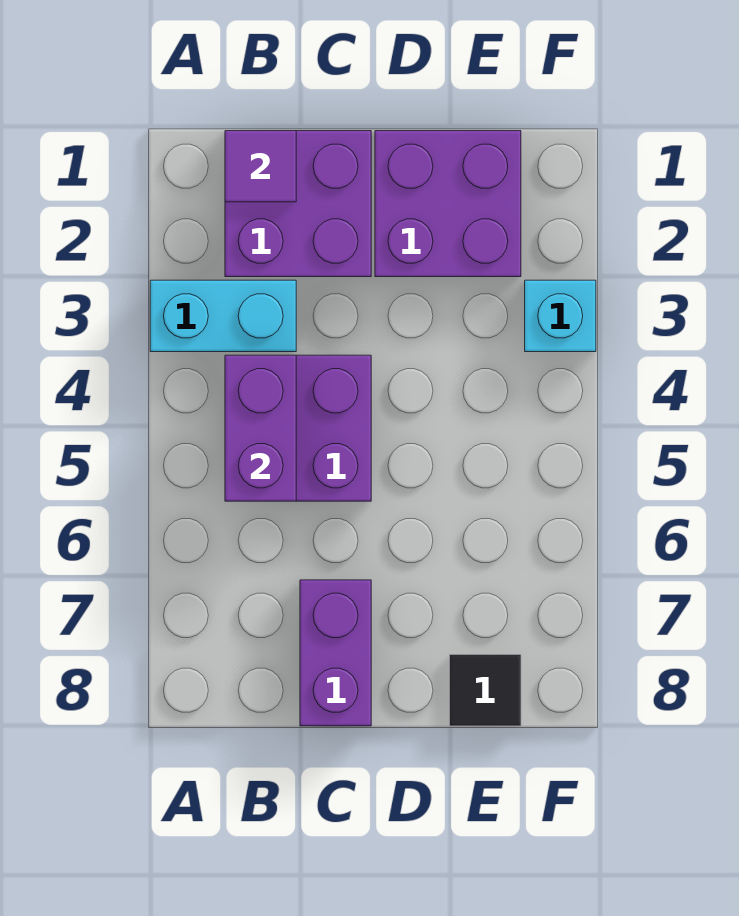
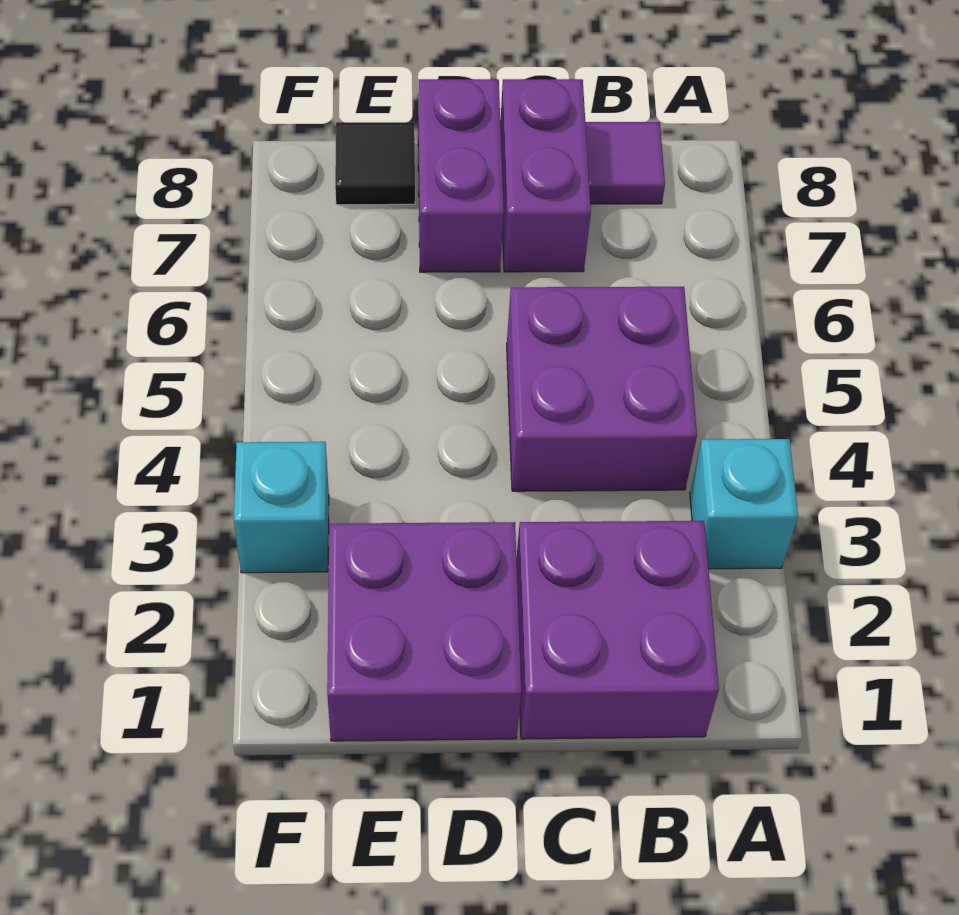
cyan 1x2 brick [150,280,296,352] -> cyan 1x1 brick [690,439,798,569]
purple 1x1 tile [225,131,296,202] -> purple 1x1 tile moved to [585,122,665,204]
purple 1x2 brick [225,355,296,501] -> purple 1x2 brick moved to [418,79,504,272]

